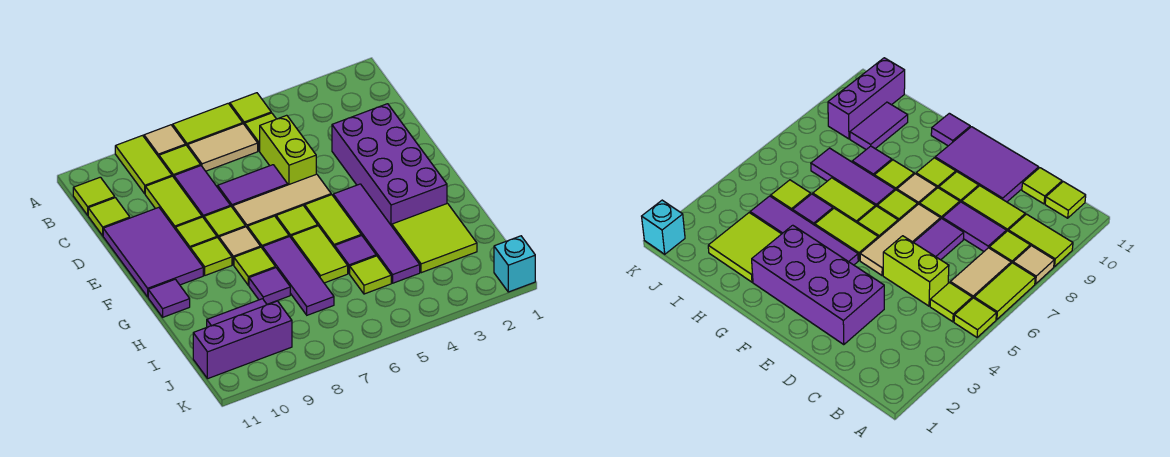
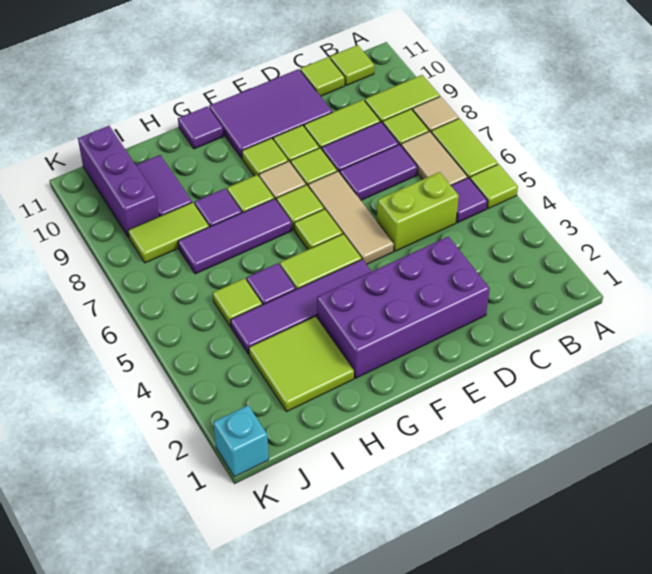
lime 1x1 tile [245,113,276,151] -> purple 1x1 tile [451,178,488,223]
purple 1x2 tile [218,165,288,208] -> purple 1x2 tile turned to [340,144,418,200]
lime 1x2 tile [291,226,348,283] -> lime 1x2 tile moved to [128,202,209,263]

